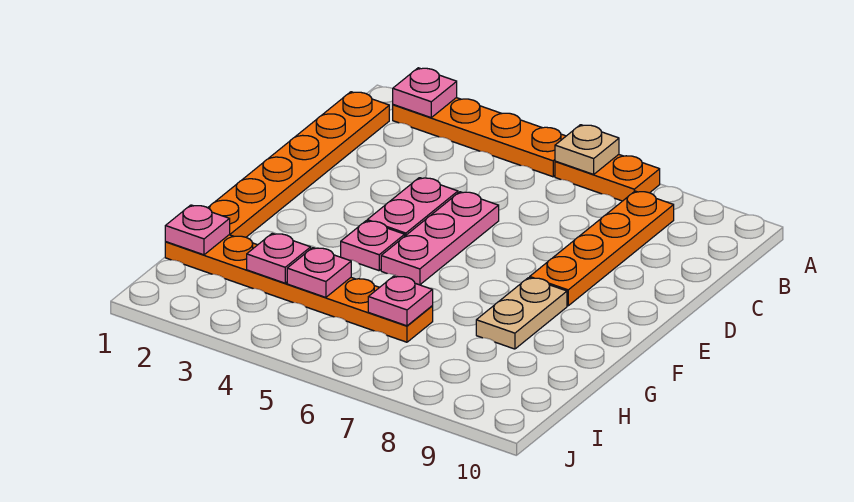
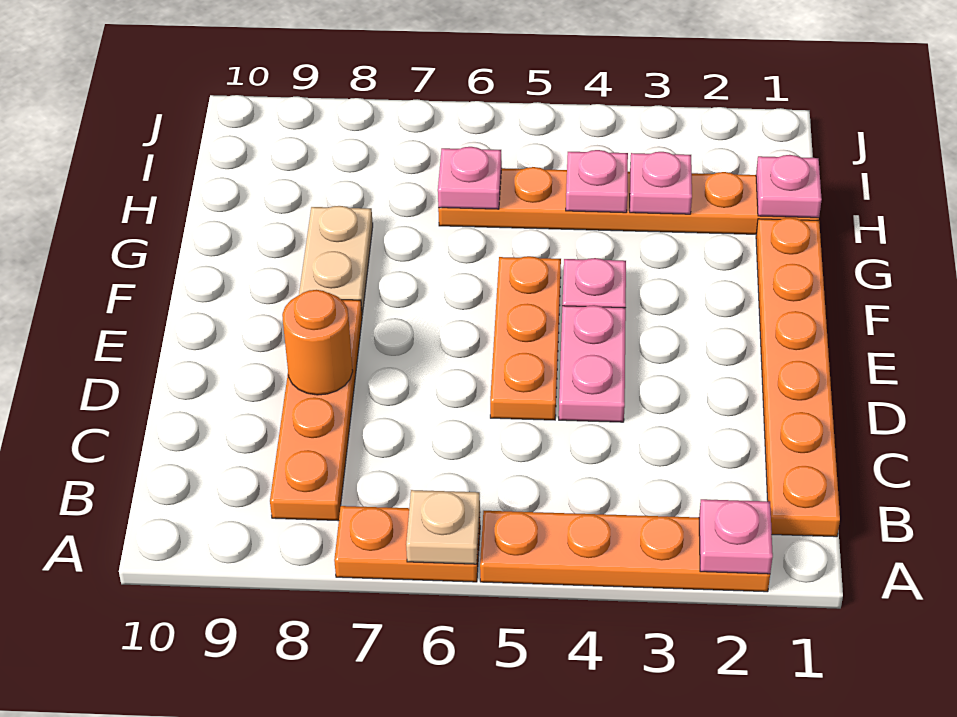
pink 1x3 plate [381,192,499,285] -> orange 1x3 plate [490,256,561,420]
none -> orange 1x1 round brick [282,290,353,395]

